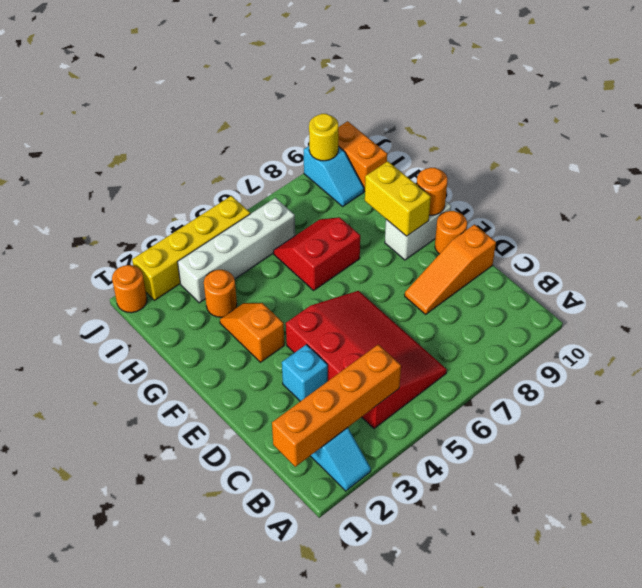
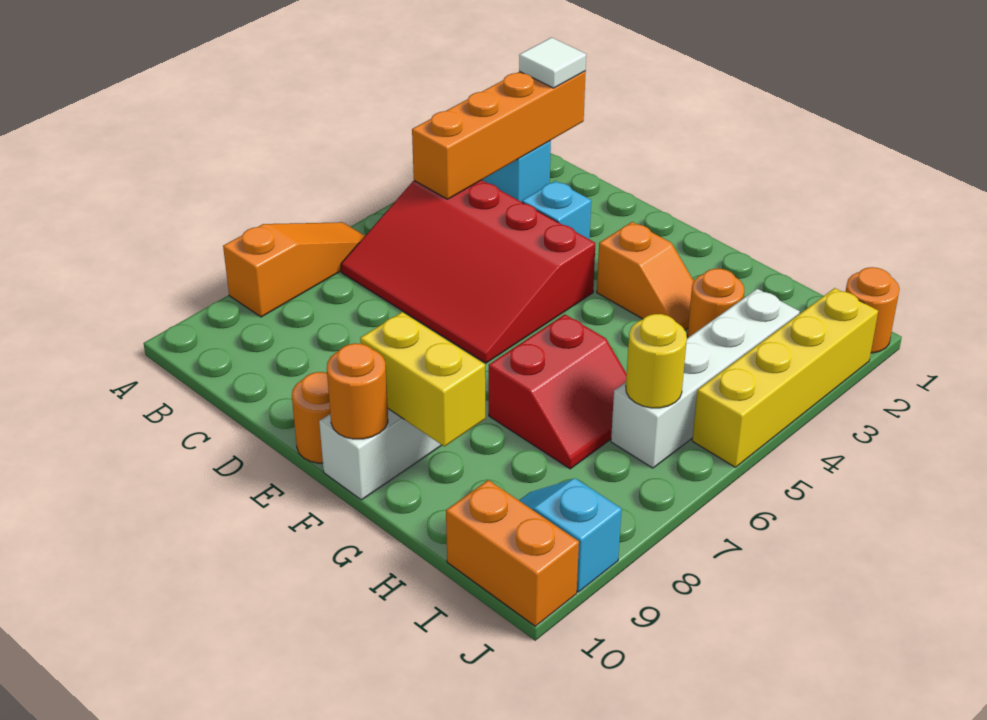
none -> white 1x1 tile [519,38,586,88]
orange 1x3 slope [405,225,496,314] -> orange 1x3 slope moved to [223,222,365,317]
yellow 1x1 round brick [309,114,338,161] -> yellow 1x1 round brick moved to [626,314,687,408]

